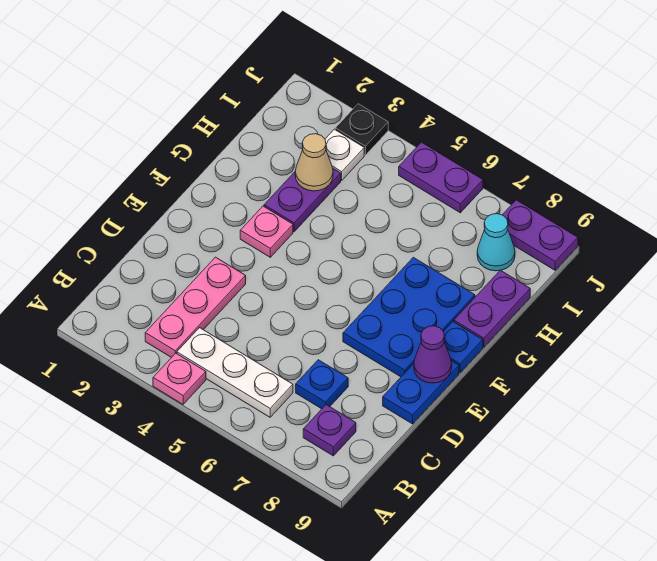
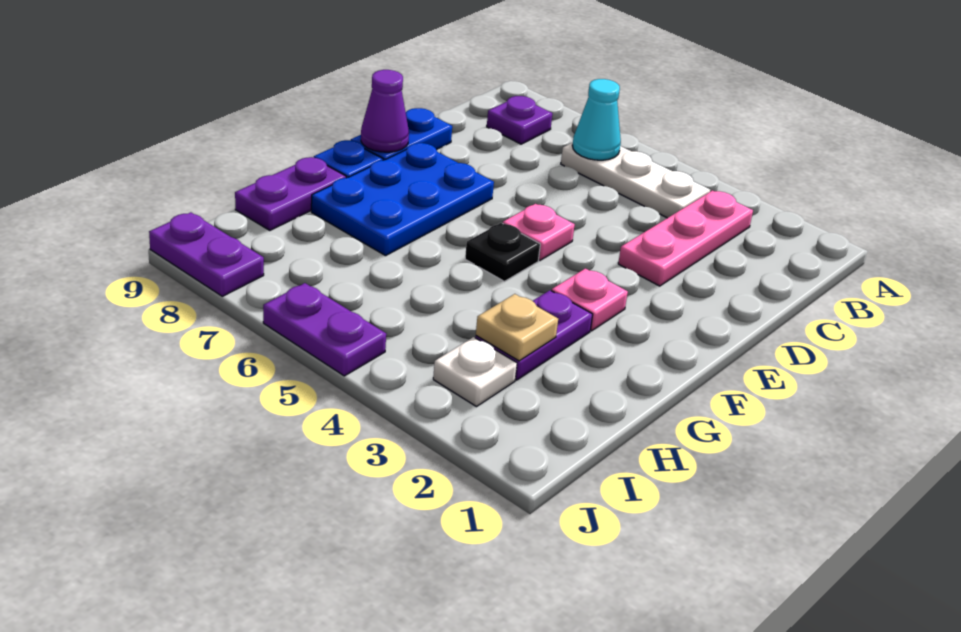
pink 1x1 plate [153,353,206,404] -> pink 1x1 plate moved to [503,204,575,260]
blue 1x1 plate [296,360,348,409] -> none
tan 1x1 cone [295,134,333,191] -> tan 1x1 plate [476,294,558,361]
cyan 1x1 cone [477,214,515,271] -> cyan 1x1 cone moved to [572,79,621,160]
black 1x1 plate [335,104,388,155] -> black 1x1 plate moved to [465,223,540,281]

